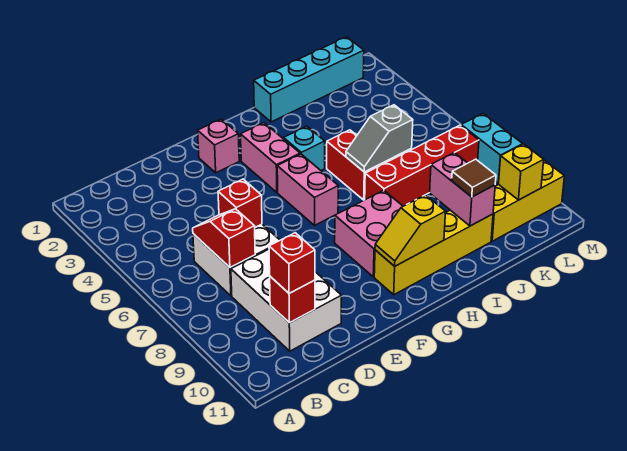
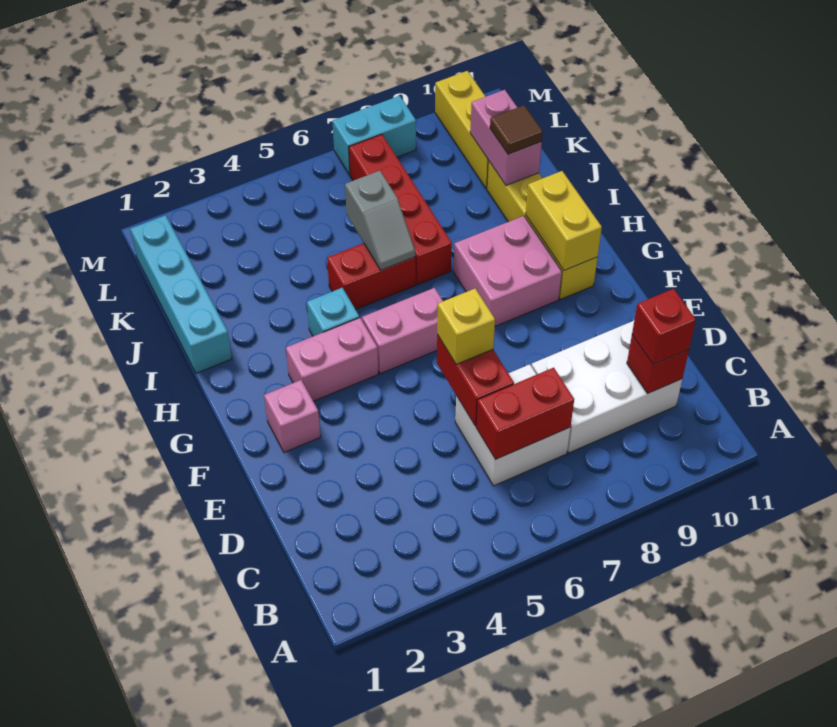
red 1x2 slope [193,209,255,267] -> red 1x2 brick [476,368,574,460]
red 1x1 brick [218,179,262,227] -> red 1x2 brick [437,335,514,426]
yellow 1x2 slope [375,195,446,266] -> yellow 1x2 brick [526,171,602,270]
pink 1x2 brick [430,153,495,226] -> pink 1x2 brick turned to [470,90,542,185]
yellow 1x1 brick [499,144,544,200] -> yellow 1x1 brick moved to [437,289,495,364]

